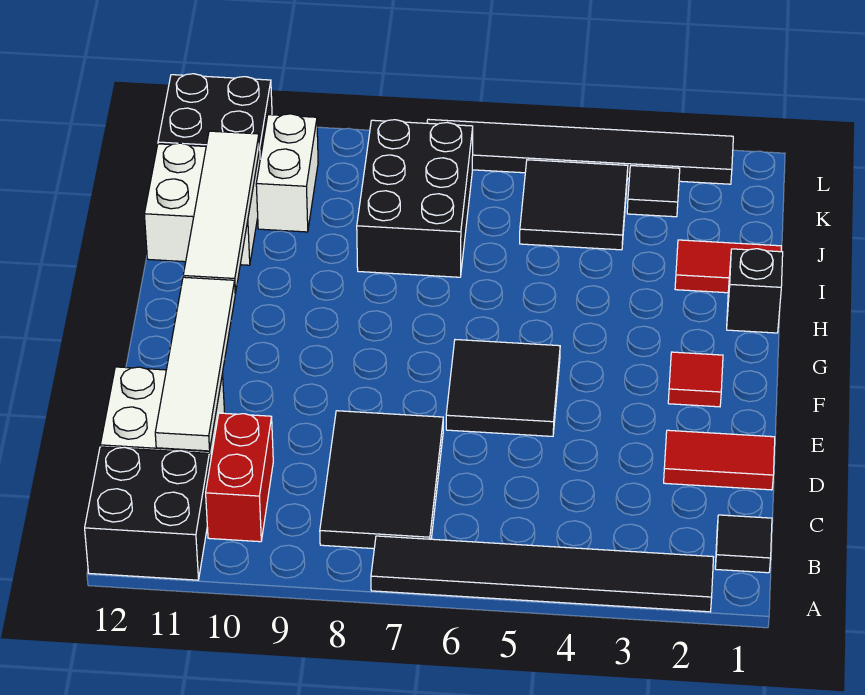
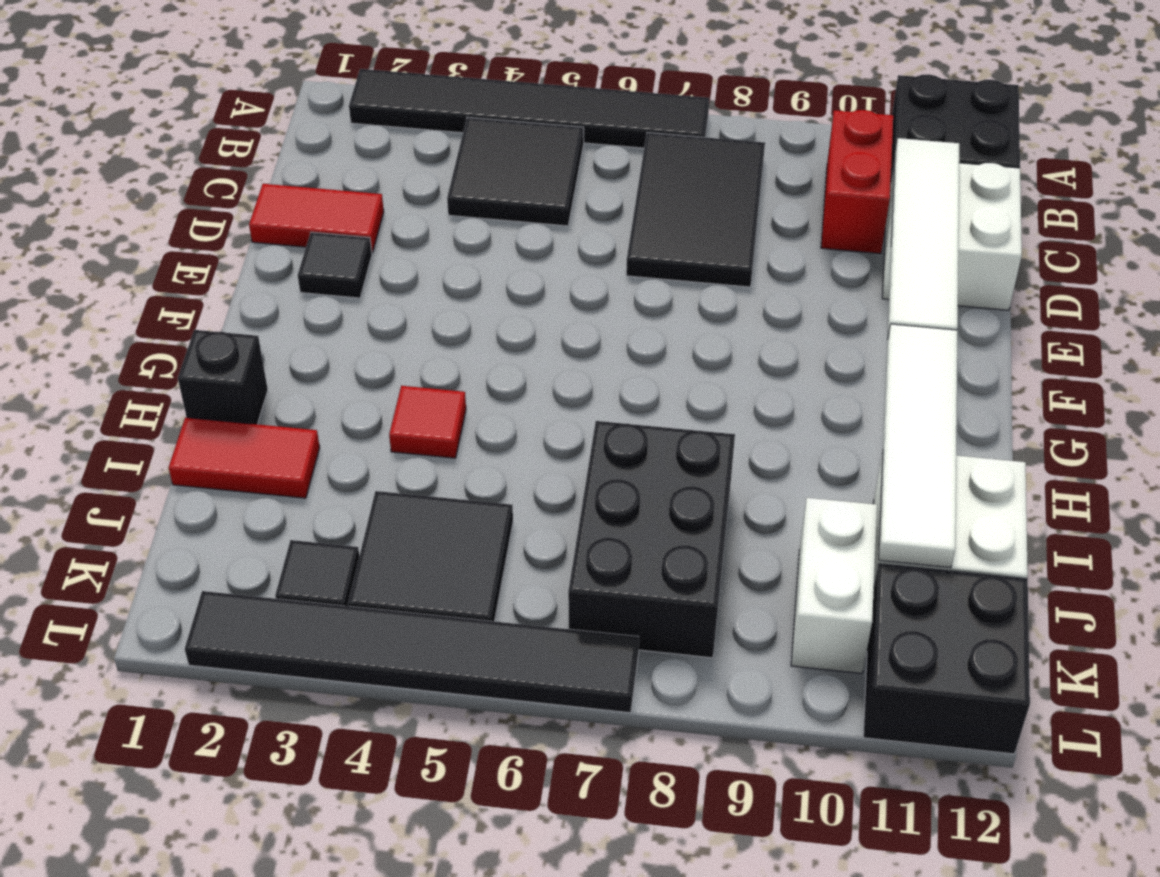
black 1x1 tile [715,515,772,573] -> black 1x1 tile moved to [298,232,372,298]
black 2x2 tile [446,340,560,436] -> black 2x2 tile moved to [447,117,584,226]
red 1x1 tile [668,352,723,407] -> red 1x1 tile moved to [389,386,466,458]

